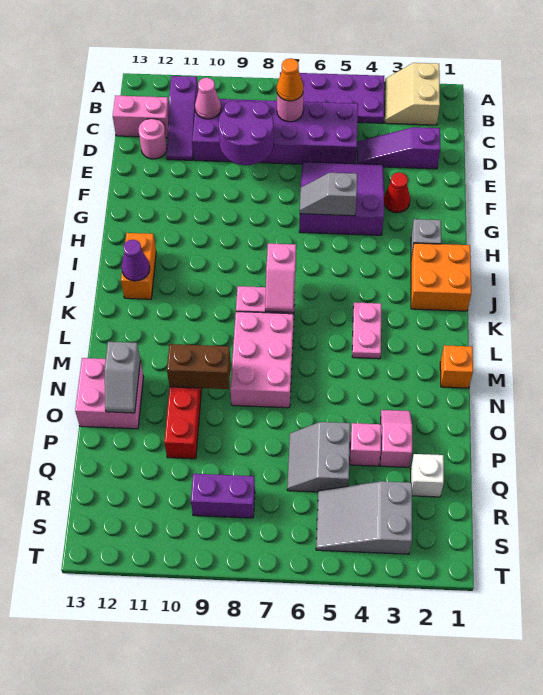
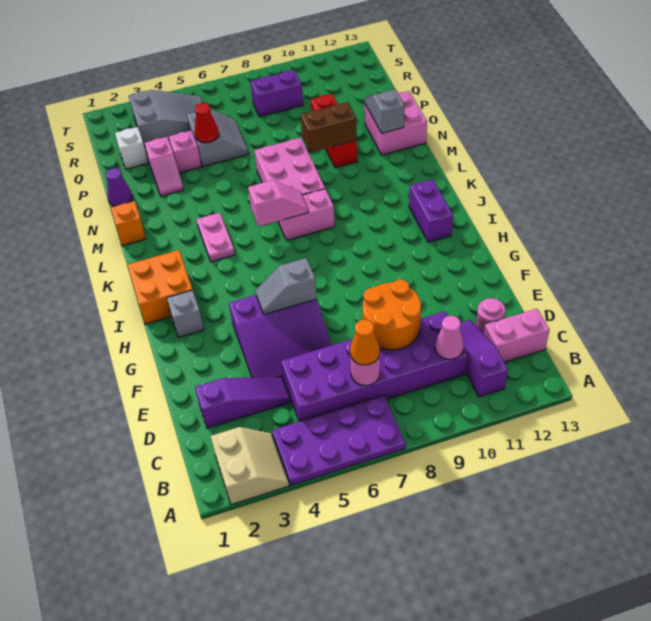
purple 2x2 round brick [218,101,274,165] -> orange 2x2 round brick [363,280,421,350]
red 1x1 cone [384,172,410,213] -> red 1x1 cone moved to [195,103,219,143]
grey 1x2 slope [300,173,357,216] -> grey 1x2 slope turned to [255,258,317,315]
orange 1x2 brick [121,233,156,299] -> purple 1x2 brick [409,179,453,242]
pink 1x2 slope [265,243,296,312] -> pink 1x2 slope turned to [248,180,308,226]
purple 1x1 cone [122,240,150,281] -> purple 1x1 cone moved to [106,168,132,206]

